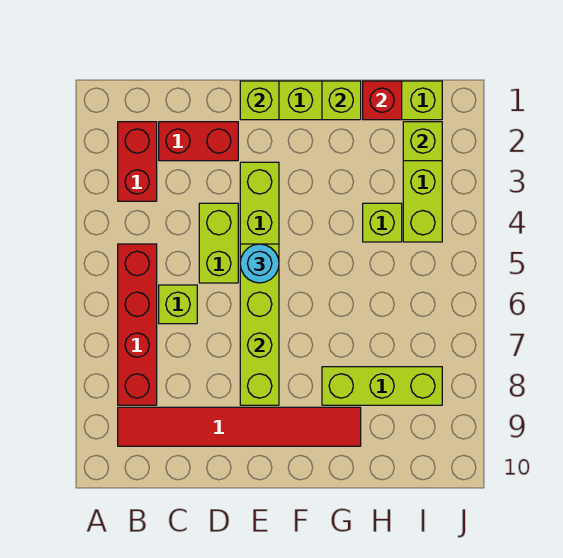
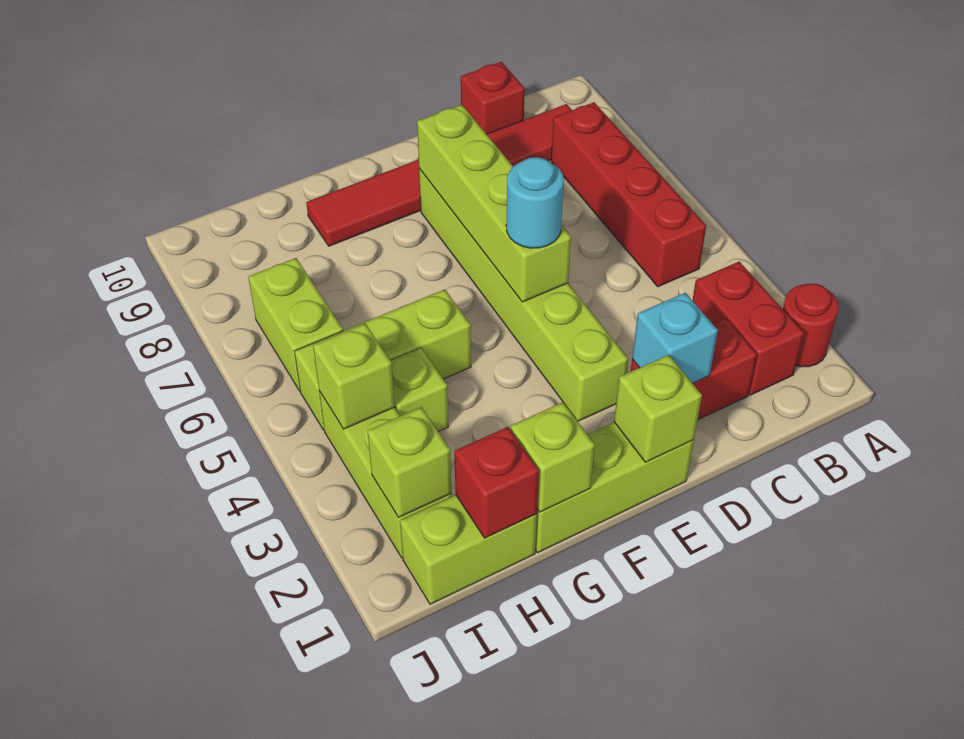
none -> red 1x1 round brick [783,283,839,367]
lime 1x1 brick [159,285,197,324] -> lime 1x1 brick moved to [313,324,395,429]
none -> red 1x1 brick [461,62,525,134]
none -> cyan 1x1 brick [632,293,718,383]
lime 1x2 brick [199,203,238,283] -> lime 1x2 brick moved to [248,258,343,391]
lime 1x3 brick [322,367,442,405] -> lime 1x3 brick moved to [295,289,471,430]

